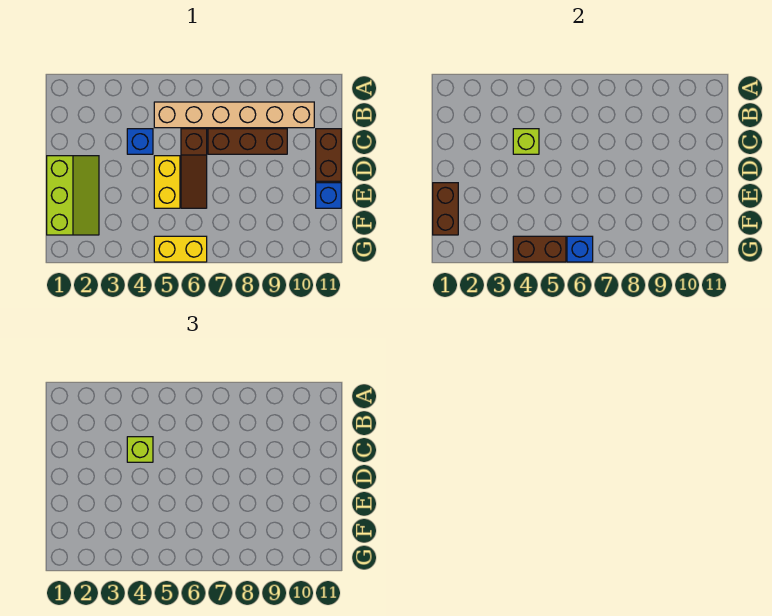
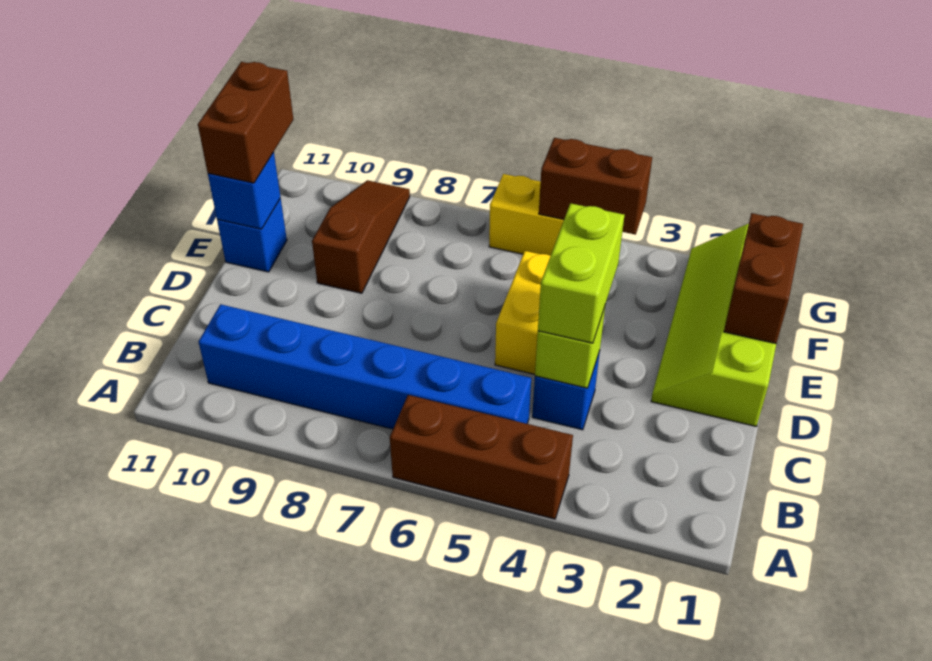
tan 1x6 brick [154,102,314,128] -> blue 1x6 brick [199,304,531,429]
lime 1x1 brick [127,437,153,462] -> lime 1x2 brick [538,203,624,343]
brown 1x3 slope [181,129,207,208] -> brown 1x3 slope moved to [312,180,410,293]
brown 1x3 brick [208,129,287,154] -> brown 1x3 brick moved to [390,395,573,519]
brown 1x2 brick [316,129,341,181] -> brown 1x2 brick moved to [198,62,293,183]
lime 2x3 slope [47,156,99,235] -> lime 2x4 slope [651,224,776,426]
blue 1x1 brick [567,236,593,262] -> blue 1x1 brick moved to [208,152,281,229]

